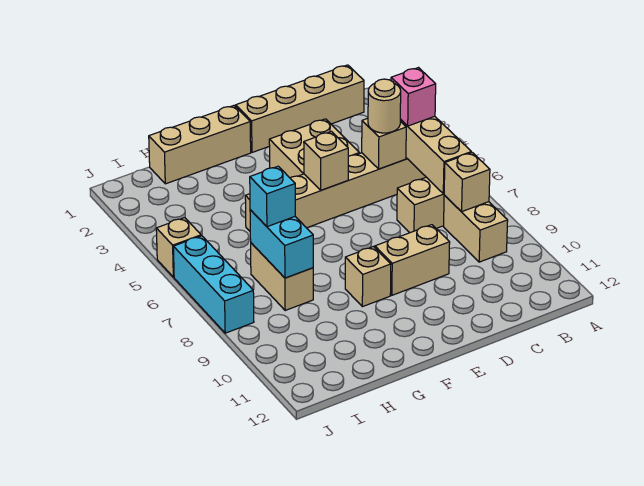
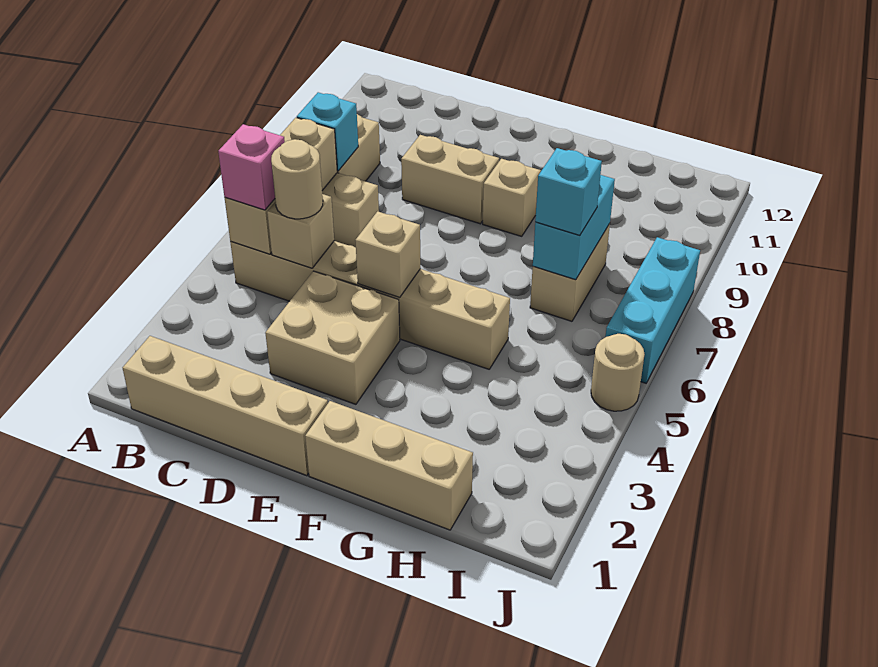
tan 1x1 brick [444,153,490,212] -> cyan 1x1 brick [297,92,358,171]
tan 1x1 brick [156,218,201,277] -> tan 1x1 round brick [591,334,645,411]

